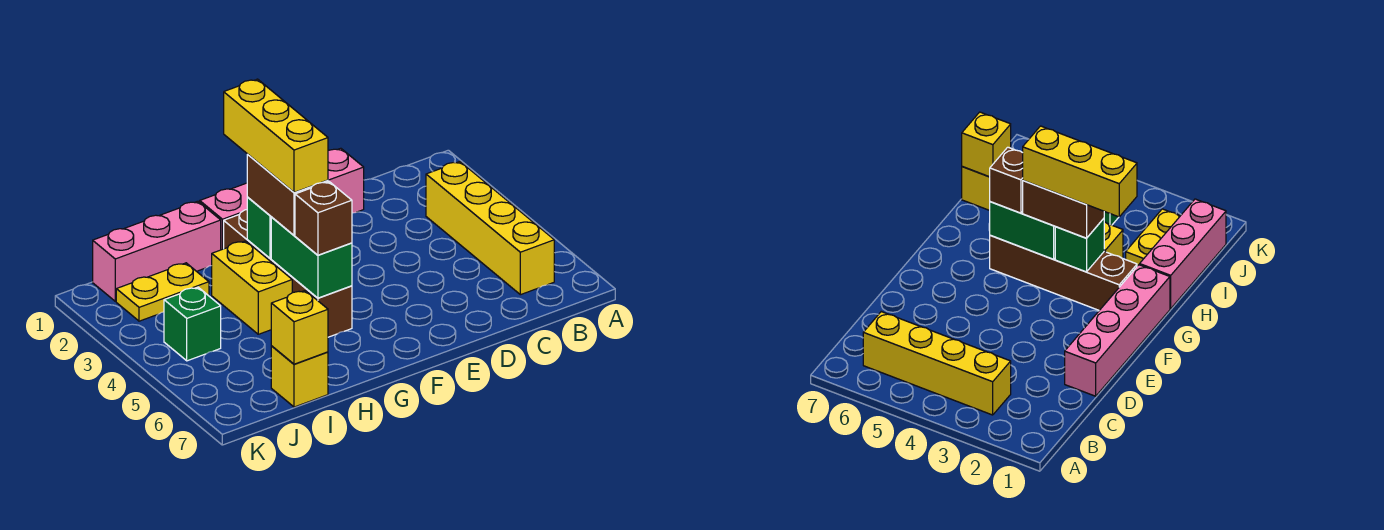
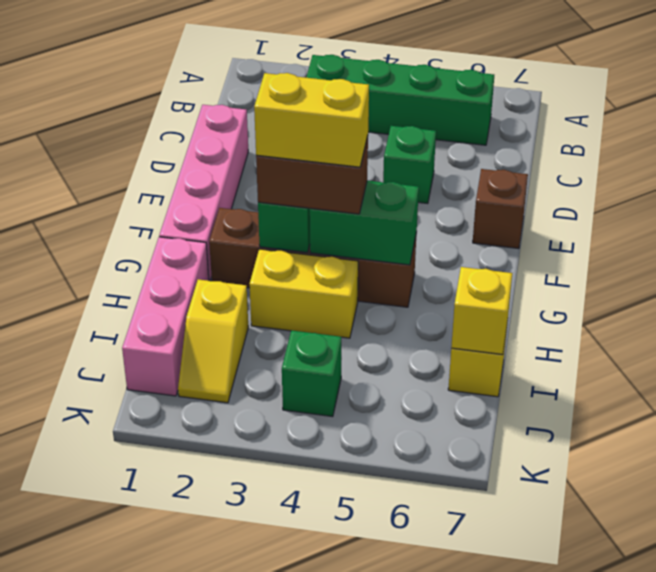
yellow 1x4 brick [426,162,554,295] -> green 1x4 brick [306,55,494,145]
none -> green 1x1 brick [383,126,436,204]
yellow 1x3 brick [224,79,328,192] -> yellow 1x2 brick [254,73,369,167]
brown 1x1 brick [295,182,352,255] -> brown 1x1 brick moved to [473,169,528,249]
yellow 1x2 plate [116,263,209,321] -> yellow 1x2 slope [178,279,248,403]

